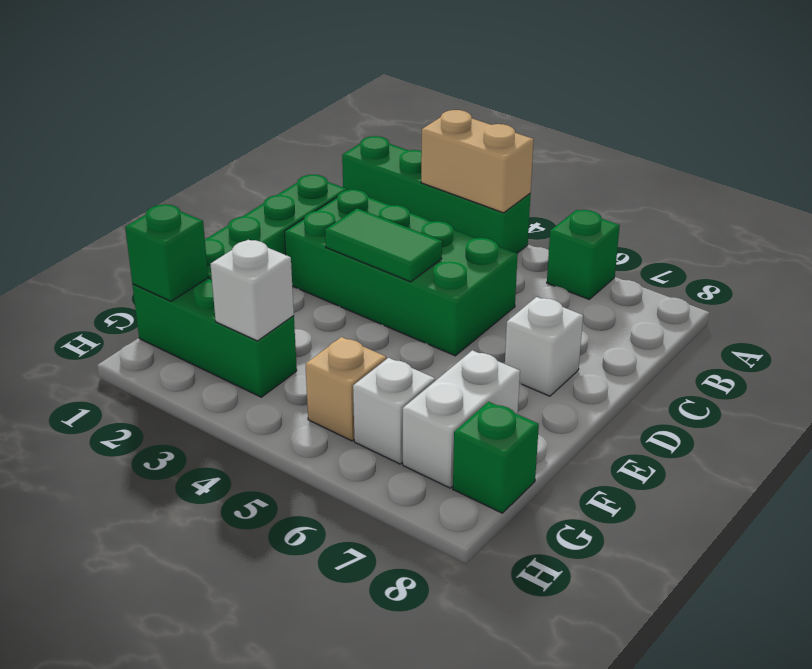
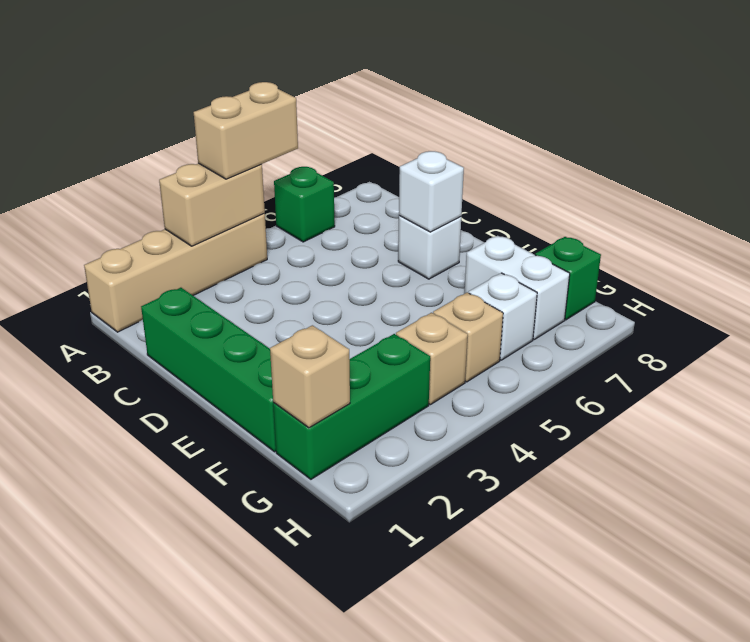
green 1x4 brick [342,136,530,253] -> tan 1x4 brick [84,214,267,332]
none -> tan 1x2 brick [194,82,298,179]
green 2x4 brick [284,190,518,356] -> none
green 1x2 tile [325,208,442,282] -> none
green 1x1 brick [125,204,208,301] -> tan 1x1 brick [270,325,350,428]
white 1x1 brick [211,240,294,341] -> white 1x1 brick moved to [399,151,464,232]
none -> tan 1x1 brick [396,313,468,405]

